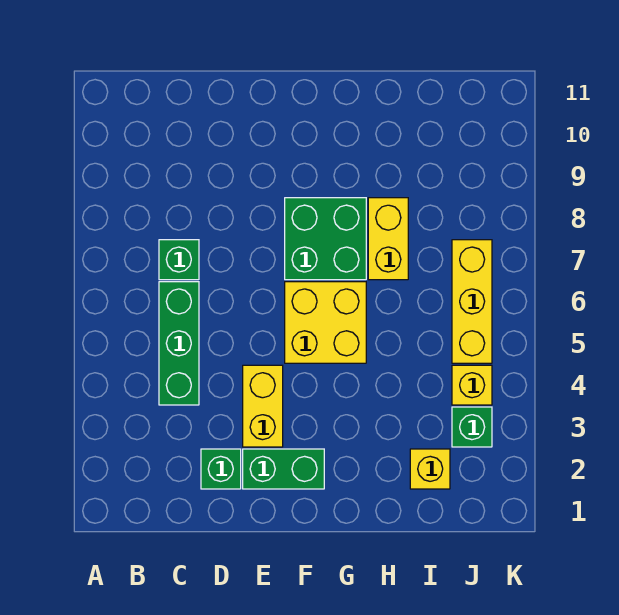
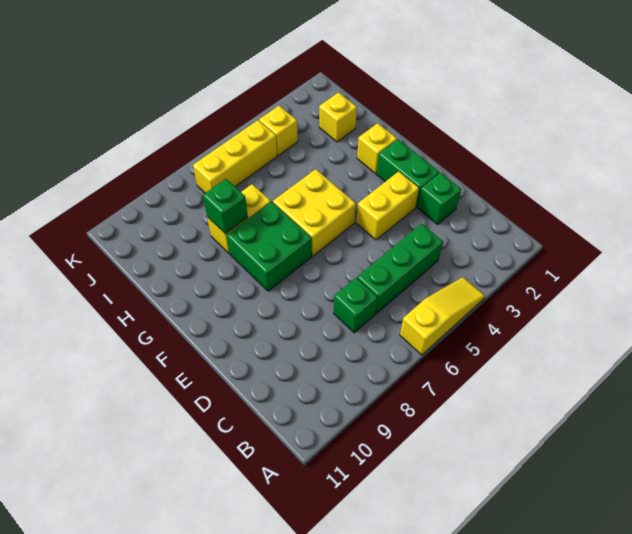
none -> yellow 1x3 slope [400,277,485,355]
none -> yellow 1x1 brick [357,123,397,174]
green 1x1 brick [452,407,492,447] -> green 1x1 brick moved to [203,179,248,234]

